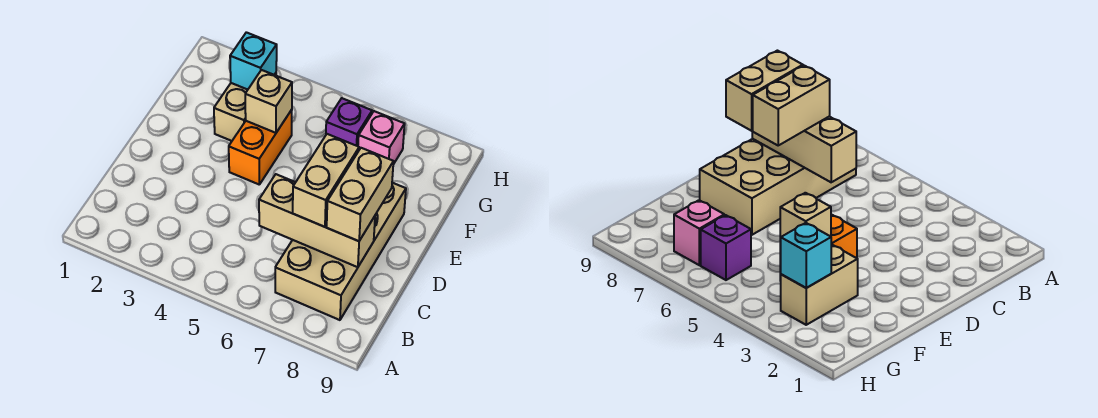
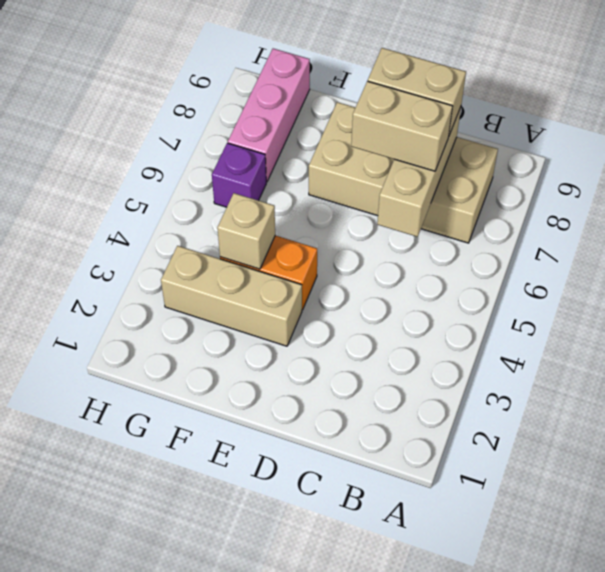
tan 1x2 brick [214,73,276,141] -> tan 1x3 brick [161,246,302,346]
cyan 1x1 brick [230,32,277,90] -> none
pink 1x1 brick [358,111,405,164] -> pink 1x3 brick [228,49,310,182]

